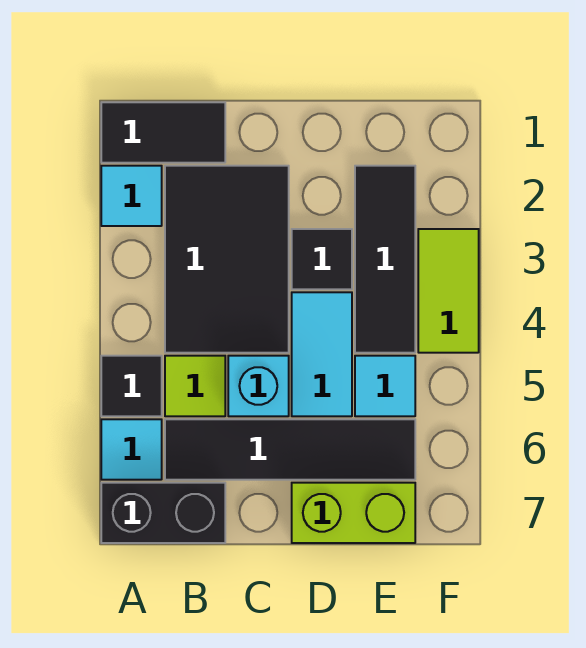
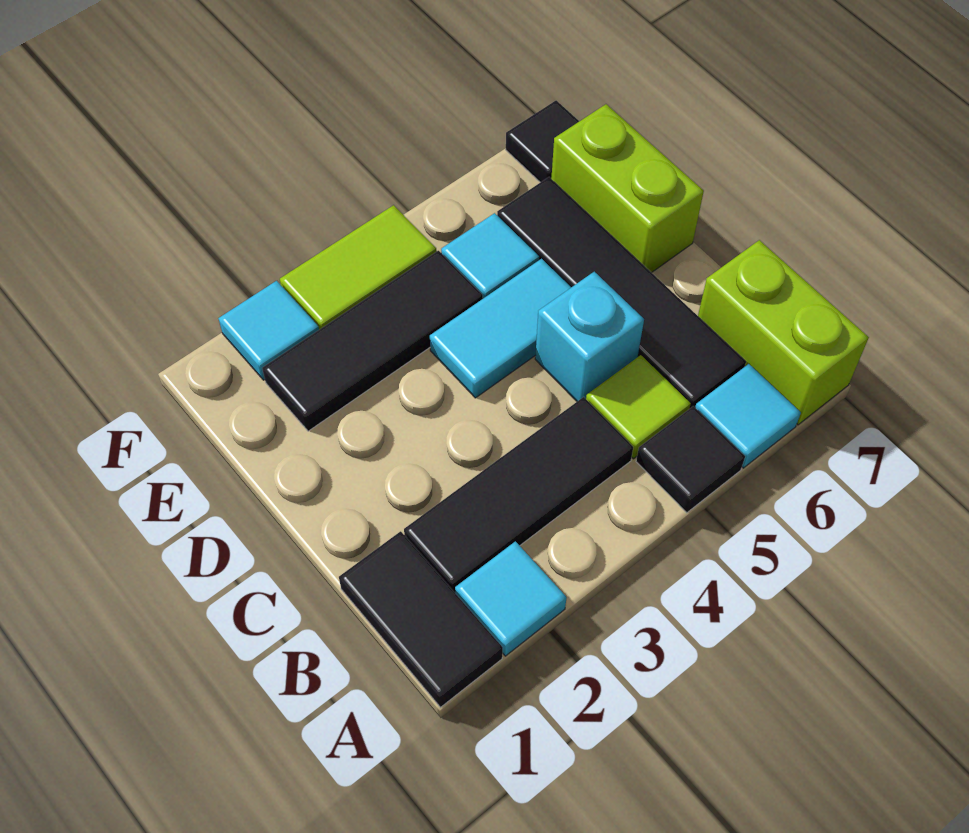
black 1x2 brick [101,483,225,543] -> lime 1x2 brick [698,240,869,425]
black 2x3 tile [165,166,289,353] -> black 1x3 tile [404,397,633,592]
black 1x1 tile [292,229,352,289] -> black 1x1 tile moved to [506,101,579,182]
none -> cyan 1x1 tile [219,281,319,380]

